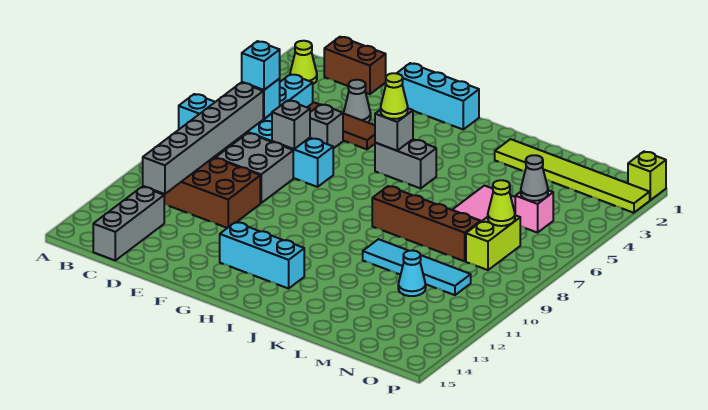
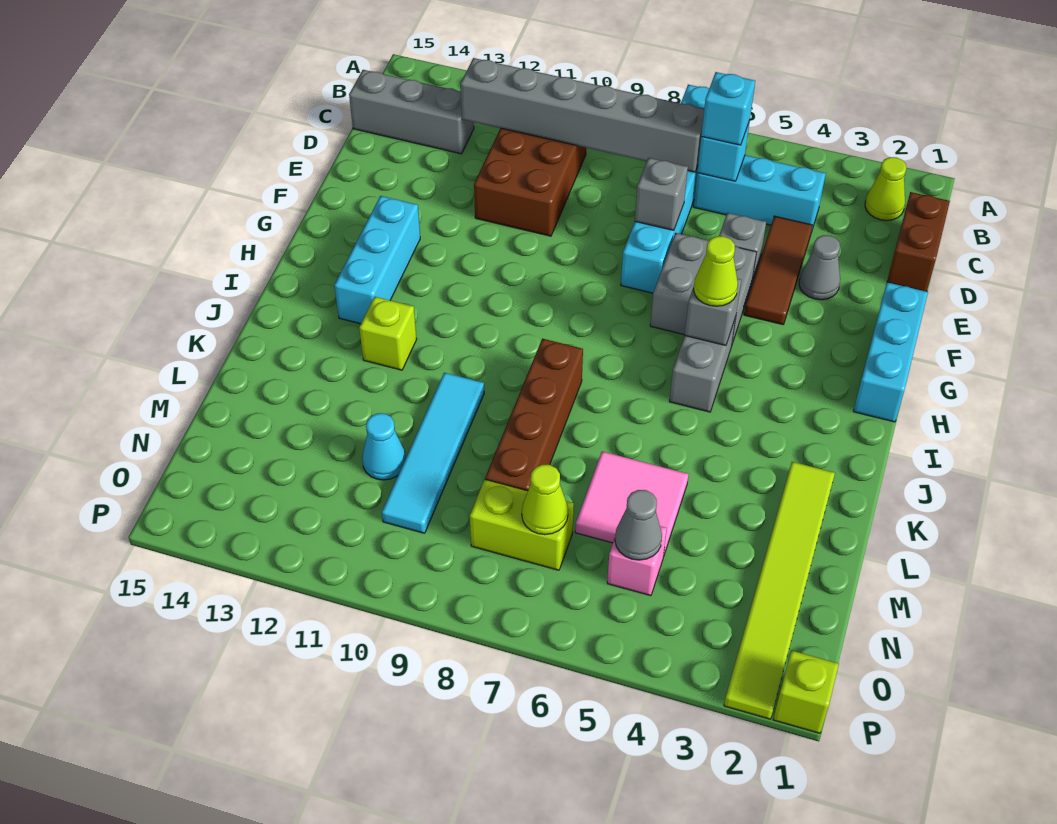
grey 2x2 brick [216,133,293,203] -> grey 2x2 brick moved to [650,233,757,344]
none -> lime 1x1 brick [359,297,417,370]

